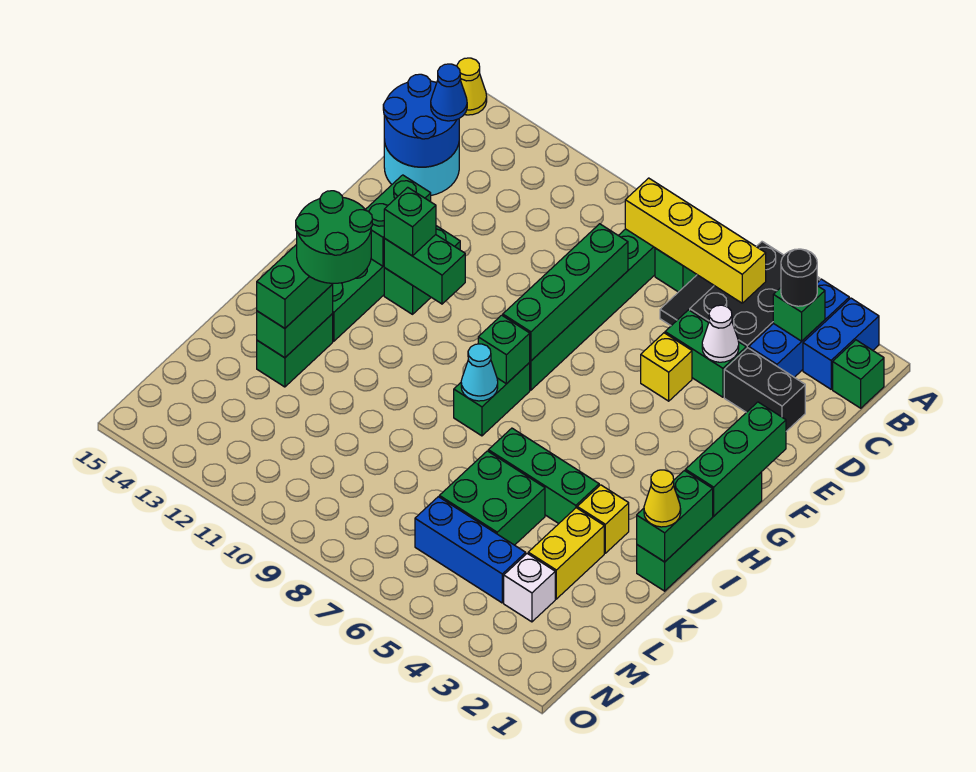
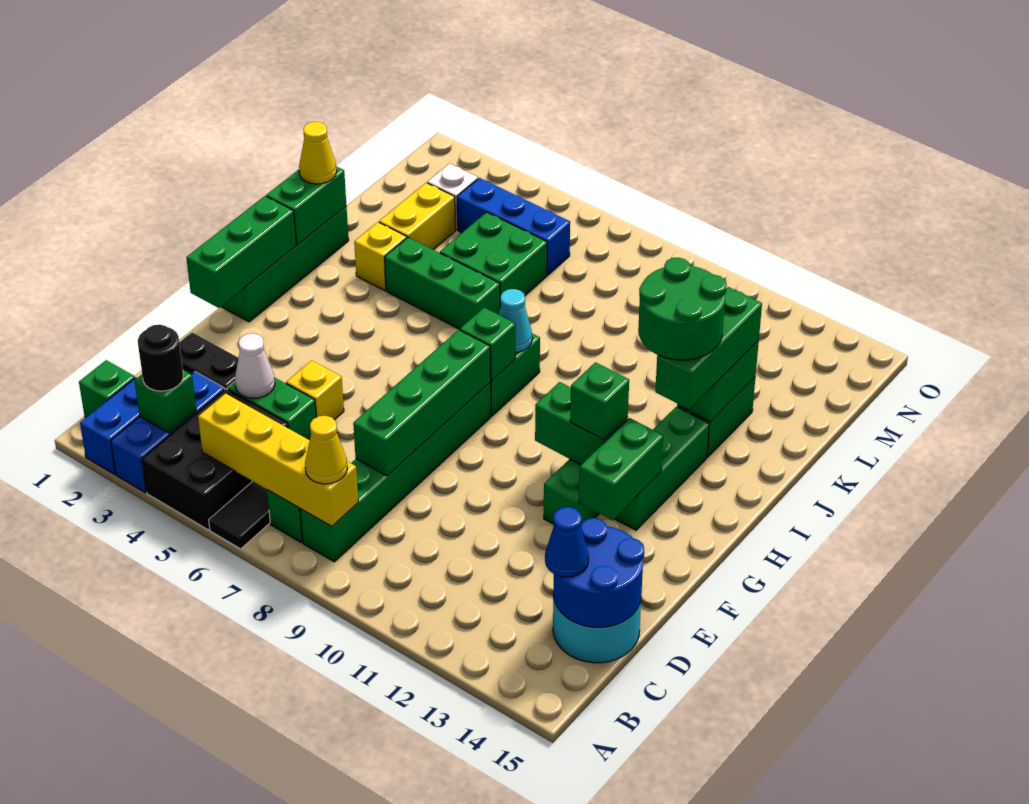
yellow 1x1 cone [457,58,487,115] -> yellow 1x1 cone moved to [305,416,347,484]

